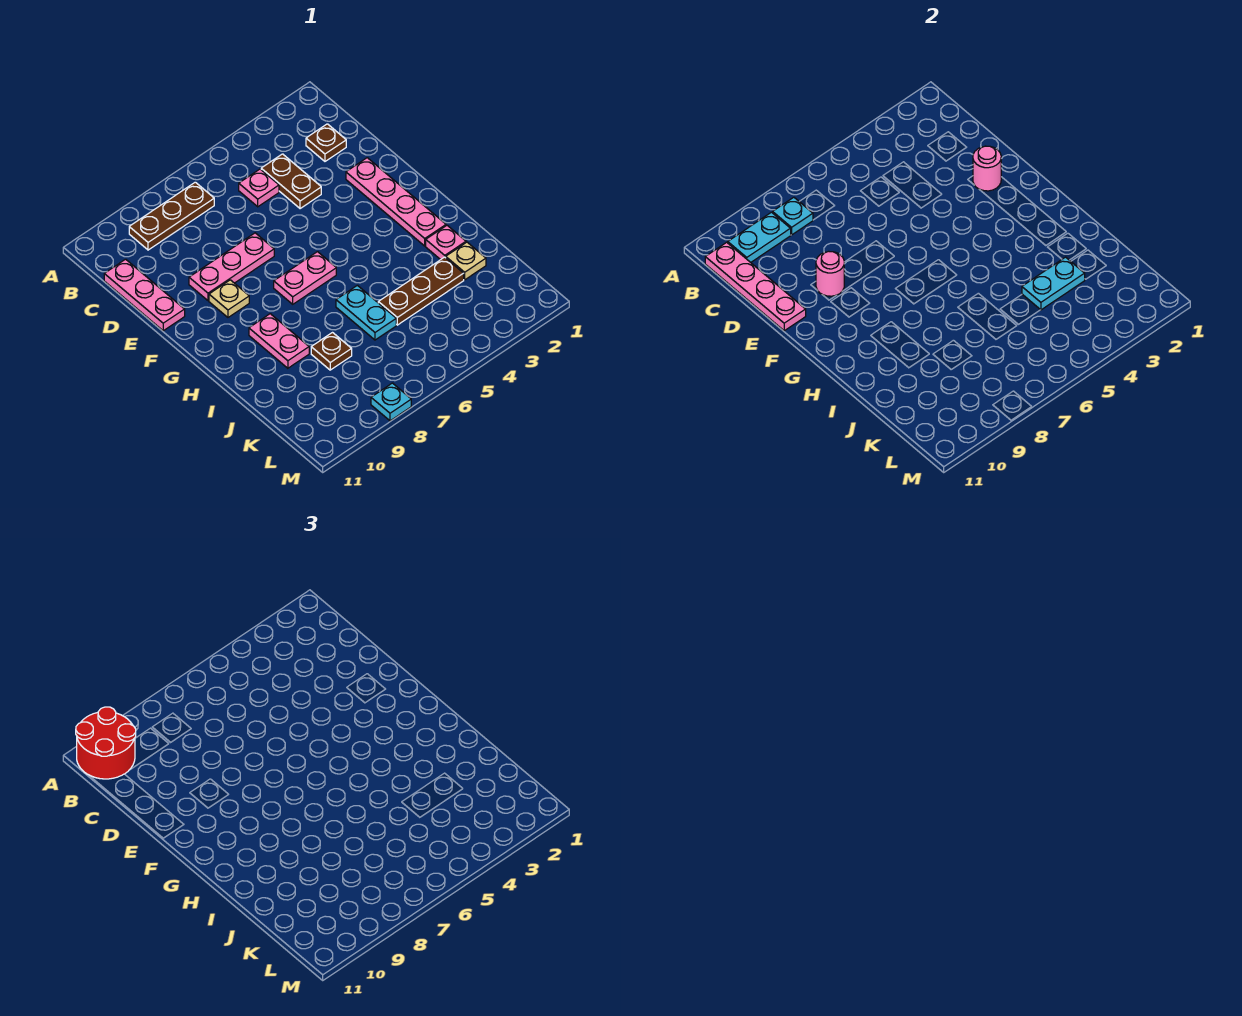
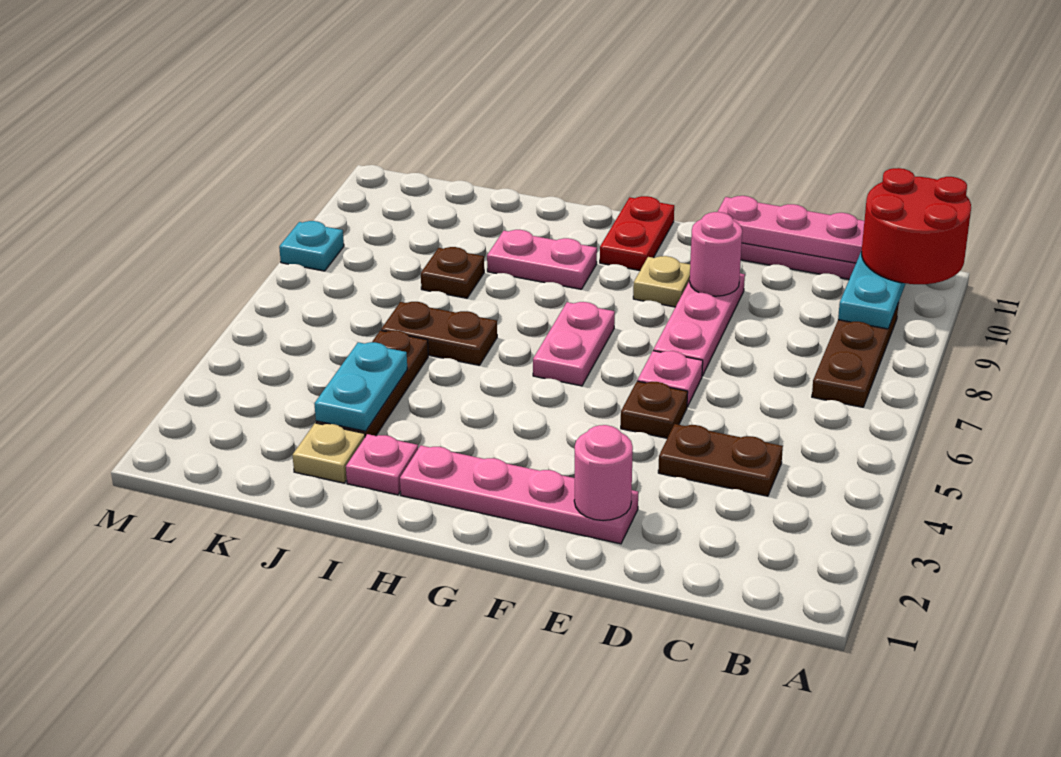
cyan 1x1 plate [773,197,813,235] -> none
brown 1x1 plate [306,124,346,161] -> brown 1x1 plate moved to [621,381,688,438]
pink 1x1 plate [239,169,279,207] -> pink 1x1 plate moved to [637,351,703,407]
none -> red 1x2 plate [600,196,674,270]
cyan 1x2 plate [336,285,396,340] -> brown 1x2 plate [381,302,497,365]

